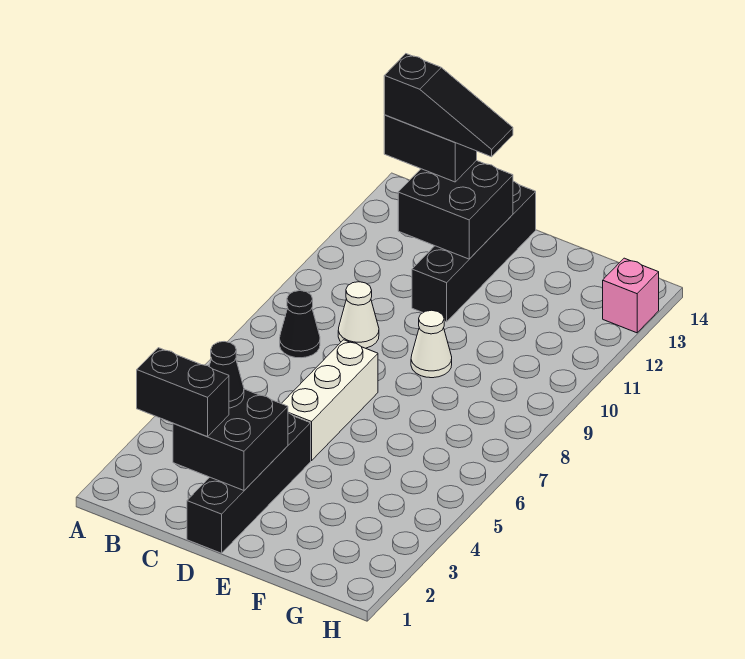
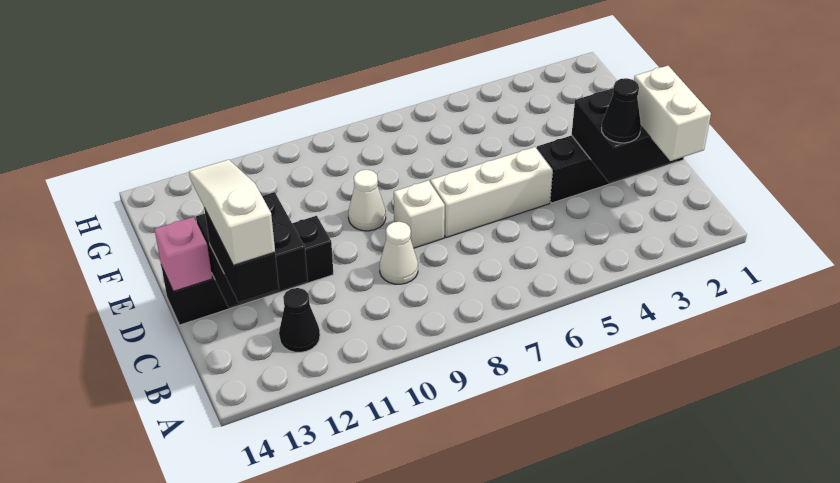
black 1x2 brick [137,348,229,437] -> white 1x2 brick [634,66,711,161]
black 1x1 cone [280,291,320,358] -> black 1x1 cone moved to [279,288,320,352]
black 1x3 slope [384,54,513,157] -> white 1x3 slope [189,160,275,265]
none -> white 1x1 brick [394,180,445,248]
pink 1x1 brick [603,258,659,333] -> pink 1x1 brick moved to [154,217,212,291]

